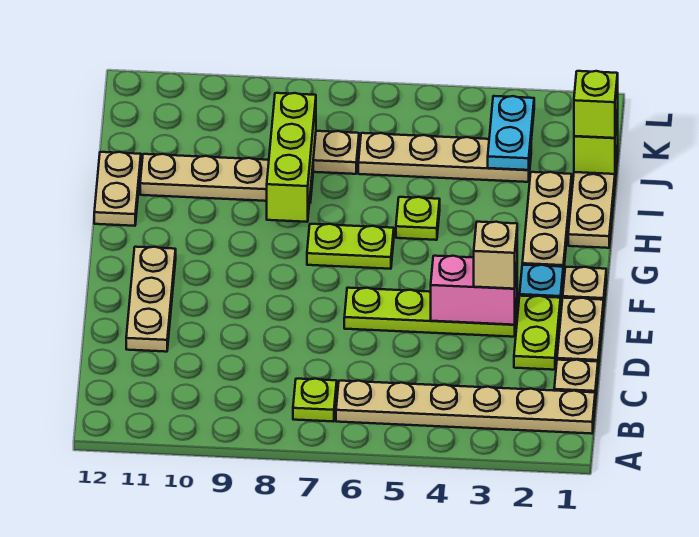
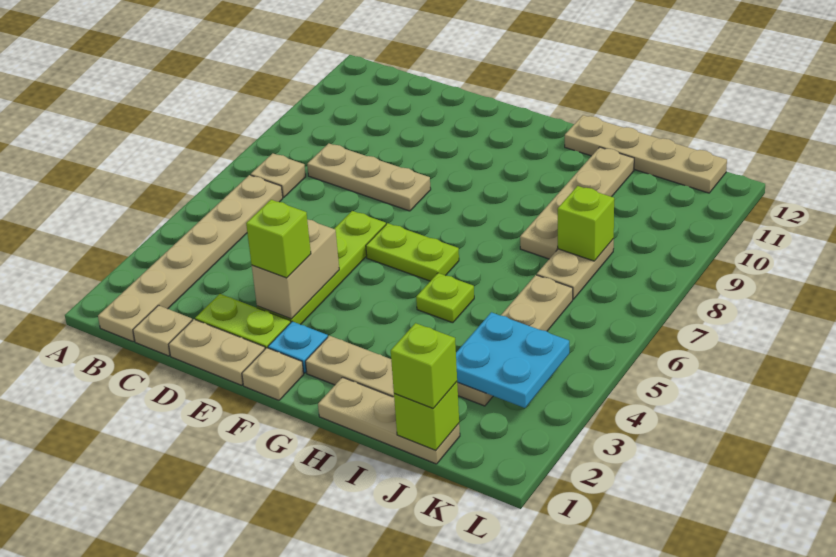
lime 1x1 plate [293,379,337,422] -> tan 1x1 plate [251,153,306,197]
tan 1x3 plate [126,247,176,352] -> tan 1x3 plate moved to [307,143,431,211]
pink 1x2 brick [431,256,517,325] -> tan 1x2 brick [252,219,339,319]
tan 1x1 brick [474,222,517,289] -> lime 1x1 brick [246,200,311,278]
lime 1x2 plate [307,224,394,269] -> lime 1x2 plate turned to [366,223,459,281]
lime 1x3 brick [267,93,316,222] -> lime 1x1 brick [558,186,614,261]
tan 1x2 plate [94,152,141,226] -> tan 1x4 plate [565,115,727,193]
cyan 1x2 plate [488,96,534,170] -> cyan 2x2 plate [456,312,569,408]

